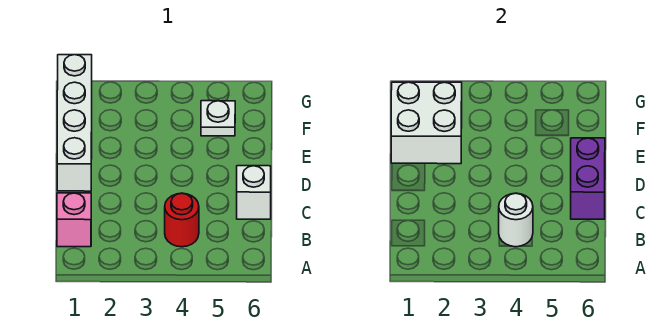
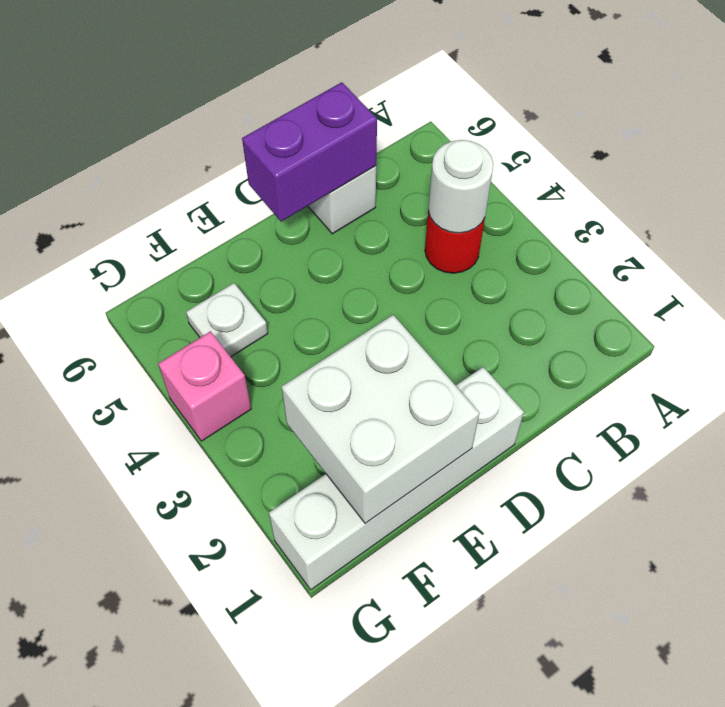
pink 1x1 brick [57,193,91,247] -> pink 1x1 brick moved to [158,331,251,441]

